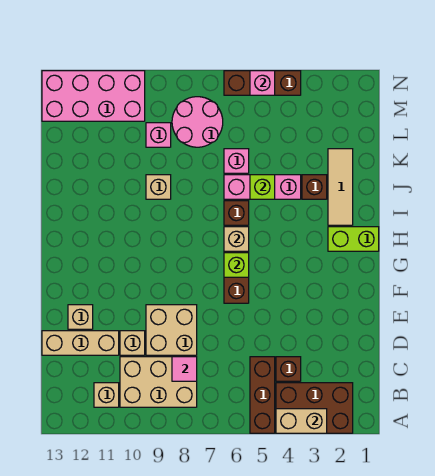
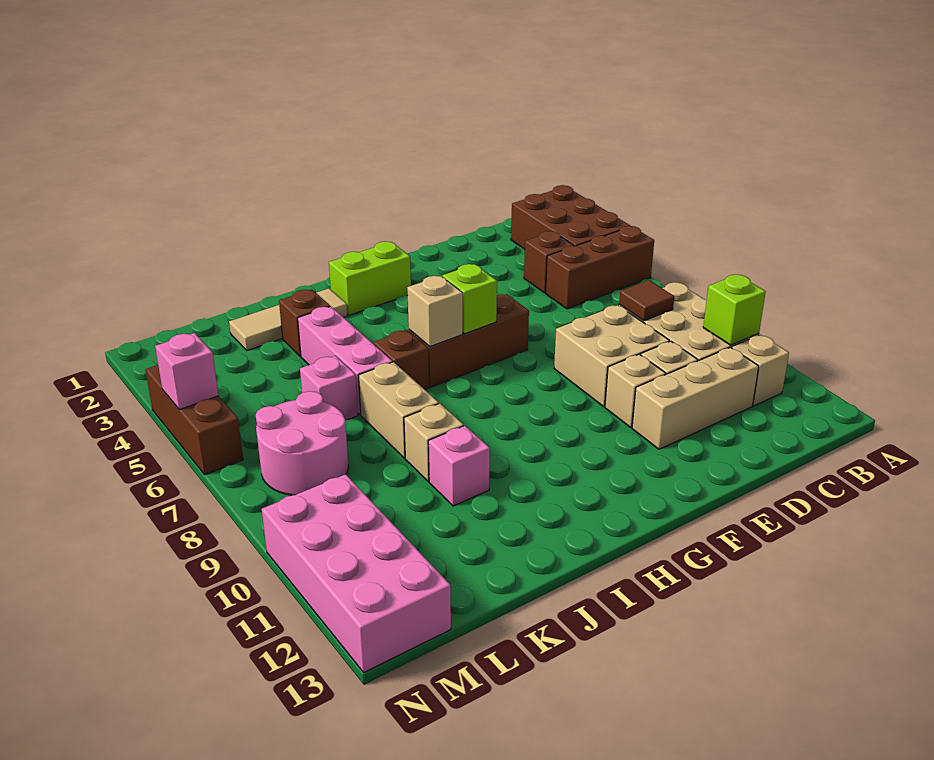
tan 1x2 brick [276,409,327,433] -> tan 1x2 brick moved to [358,362,439,458]
pink 1x1 tile [172,357,197,381] -> brown 1x1 tile [619,280,674,321]
tan 1x3 brick [42,331,119,355] -> tan 1x3 brick turned to [632,347,759,449]
tan 1x1 brick [68,305,93,329] -> tan 1x1 brick moved to [605,354,666,427]
lime 1x2 brick [328,227,379,251] -> lime 1x2 brick turned to [329,241,411,315]
lime 1x1 brick [250,175,275,199] -> lime 1x1 brick moved to [703,275,766,345]
pink 1x1 brick [146,123,171,147] -> pink 1x1 brick moved to [428,426,490,506]

